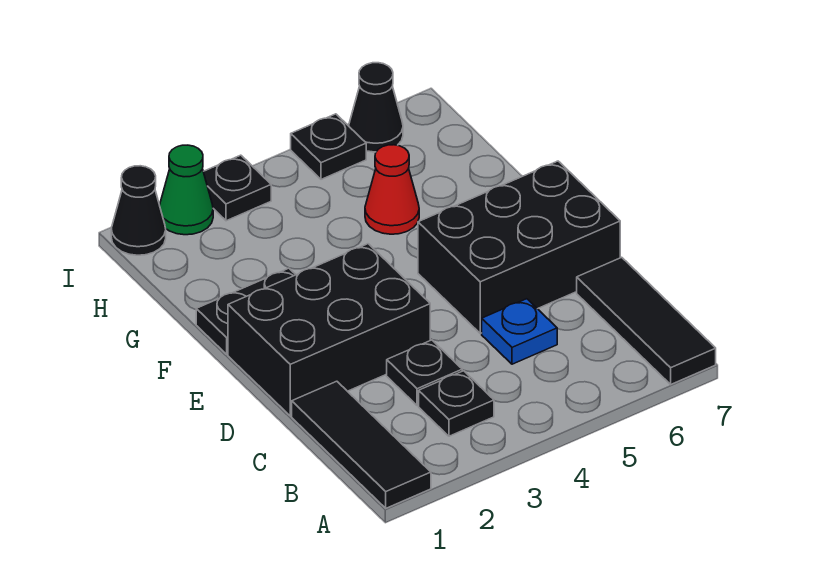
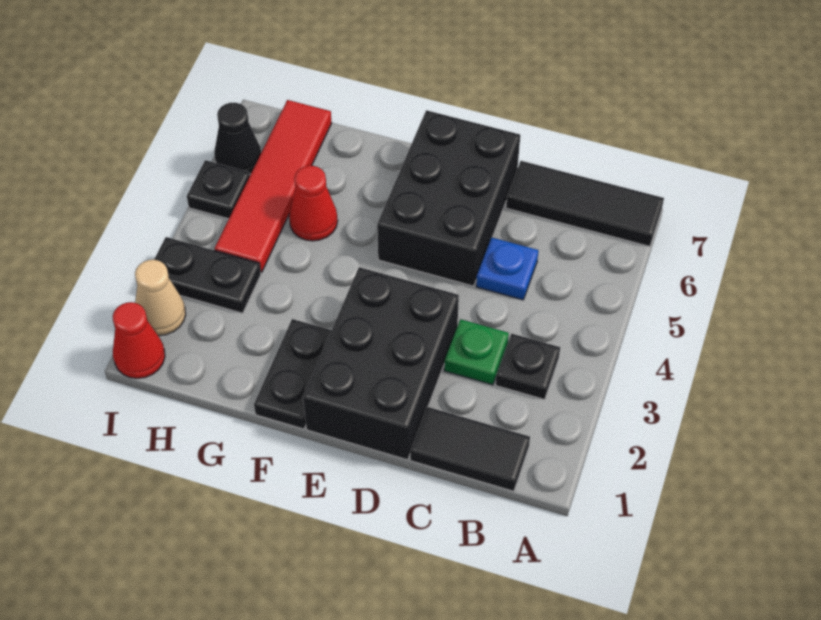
black 1x3 tile [292,381,431,508] -> black 1x2 tile [410,407,530,491]
black 1x1 plate [387,340,462,406] -> green 1x1 plate [444,319,509,385]
none -> red 1x4 tile [215,100,332,272]
black 1x1 cone [111,166,166,255] -> red 1x1 cone [113,302,165,378]
green 1x1 cone [160,145,213,235] -> tan 1x1 cone [135,260,186,336]
black 1x1 plate [203,155,271,221] -> black 1x2 plate [154,237,261,313]

